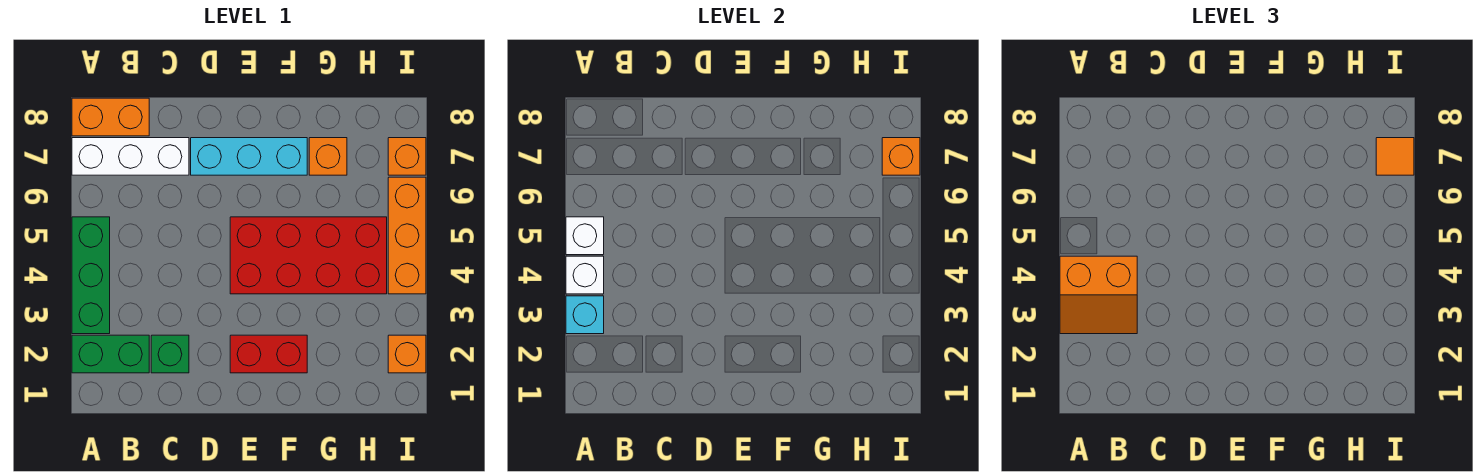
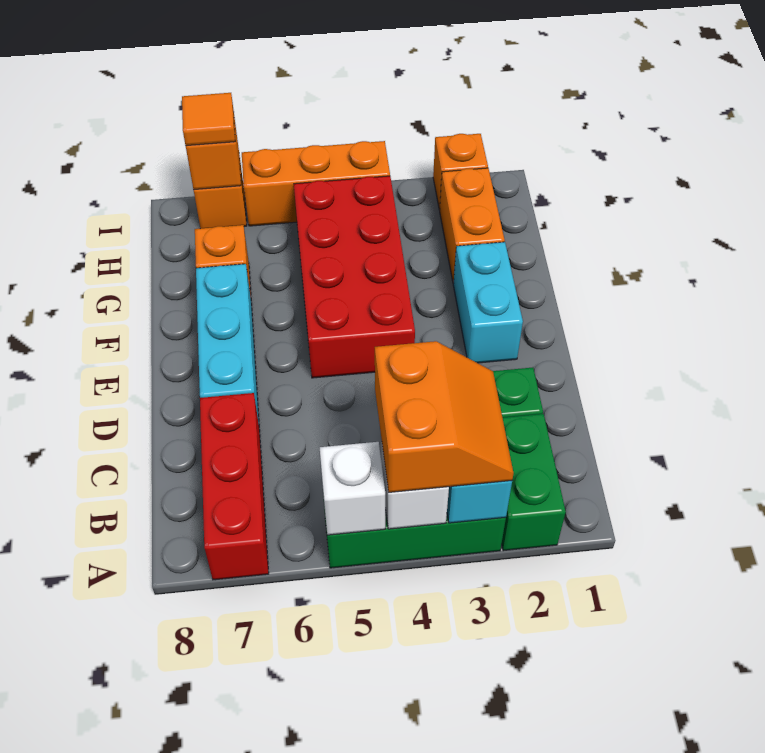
white 1x3 brick [72,138,189,175] -> red 1x3 brick [200,393,269,580]
orange 1x2 brick [72,98,149,136] -> orange 1x2 brick moved to [440,168,505,283]
red 1x2 brick [230,335,307,373] -> cyan 1x2 brick [453,242,523,363]

